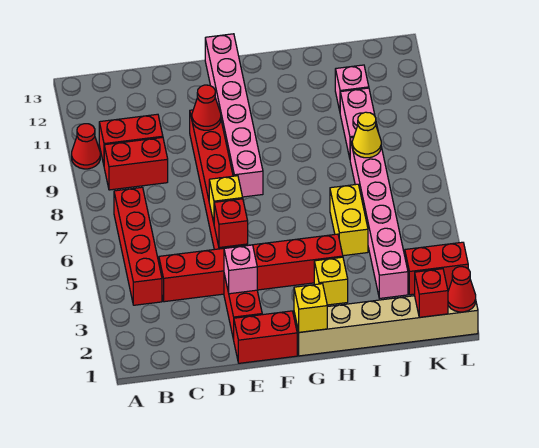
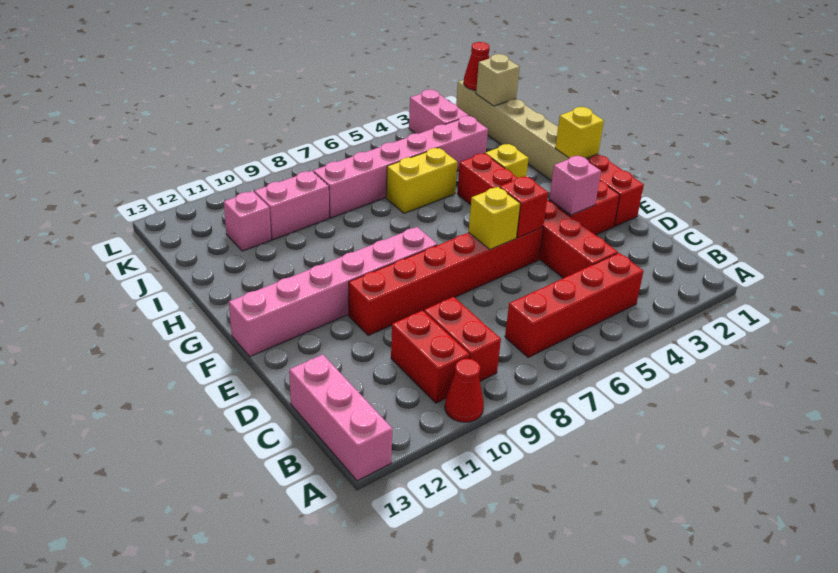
none -> pink 1x3 brick [289,355,392,481]
red 1x1 cone [192,85,221,130] -> none
yellow 1x1 cone [352,112,381,158] -> none
red 1x1 brick [415,269,448,317] -> tan 1x1 brick [476,54,520,106]
red 1x2 brick [405,242,468,295] -> pink 1x2 brick [409,89,469,134]

